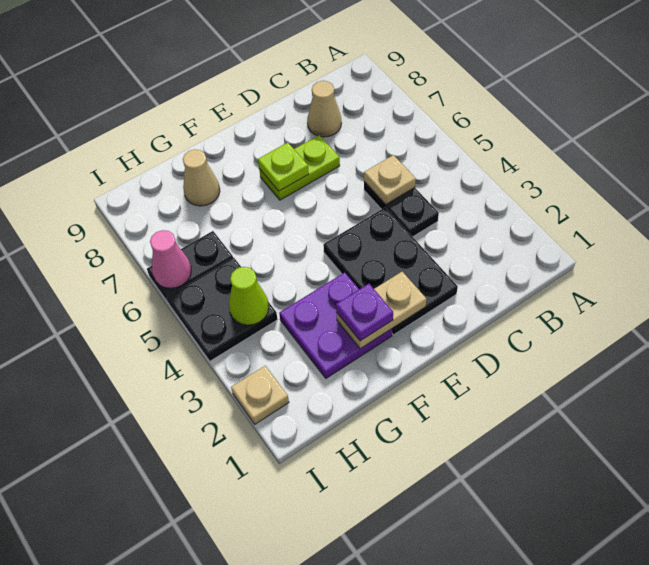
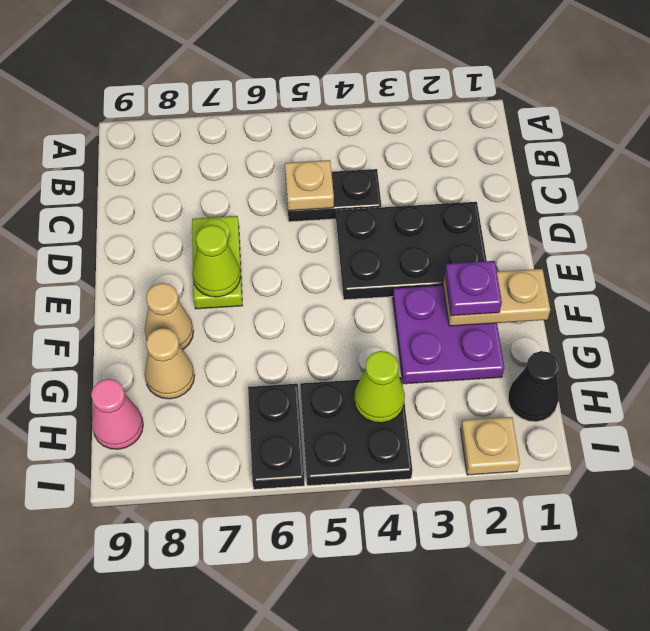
tan 1x1 cone [307,81,342,137] -> tan 1x1 cone moved to [145,283,193,350]
tan 1x2 plate [337,272,426,349] -> tan 1x2 plate turned to [443,269,550,326]
lime 1x1 plate [258,142,309,191] -> lime 1x1 cone [192,225,240,297]
none -> black 1x1 cone [508,351,560,422]
pink 1x1 cone [150,230,191,288] -> pink 1x1 cone moved to [91,379,143,449]

